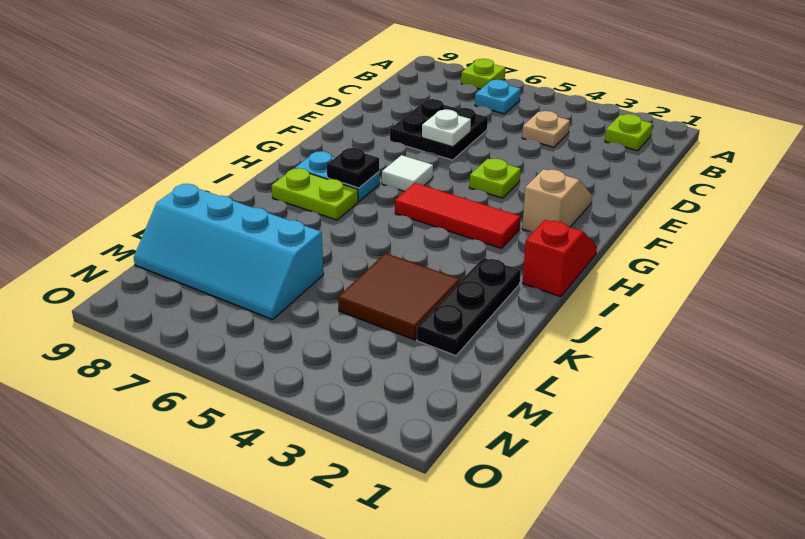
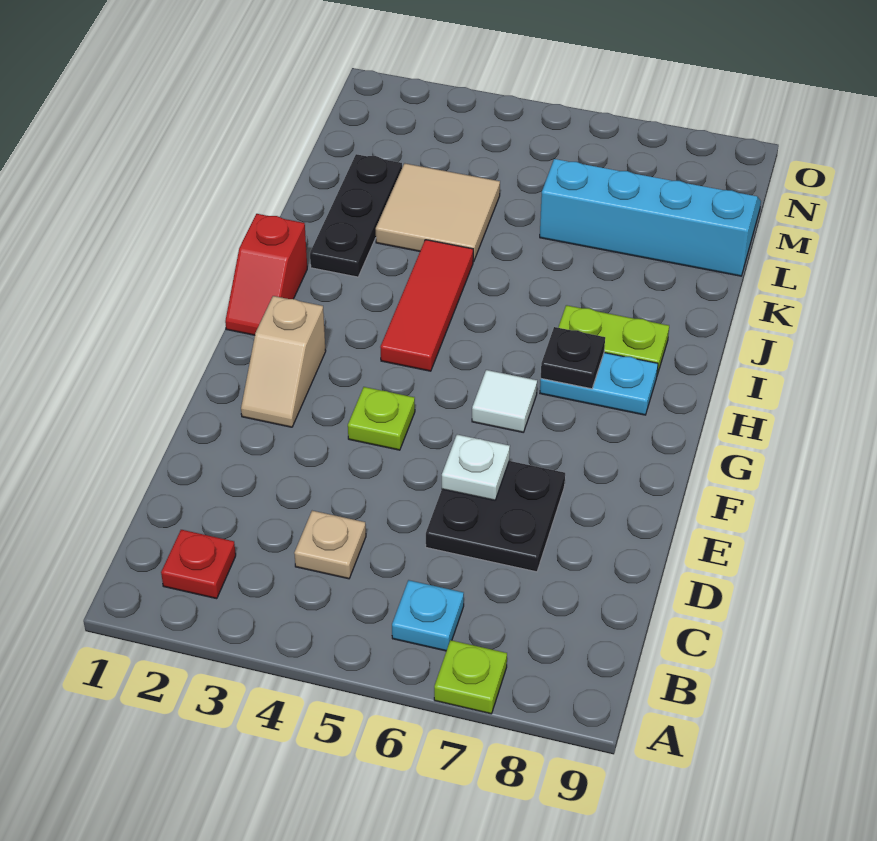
lime 1x1 plate [605,114,653,151] -> red 1x1 plate [161,530,236,599]
red 1x3 tile [395,183,521,249] -> red 1x3 tile turned to [380,240,473,371]
brown 2x2 tile [338,253,460,340] -> tan 2x2 tile [376,163,500,262]

